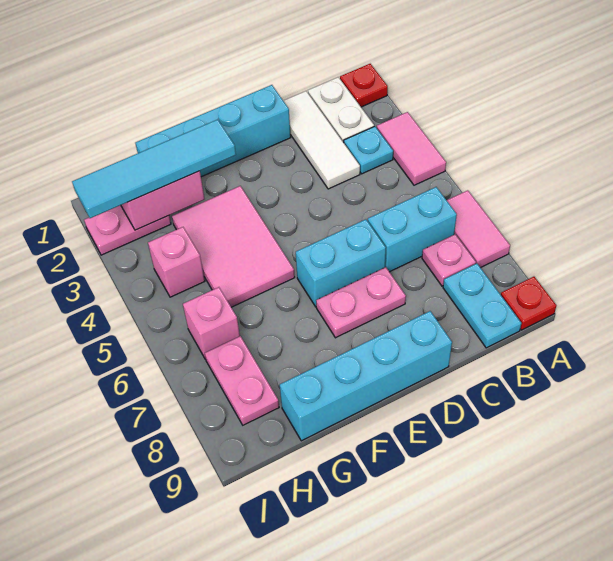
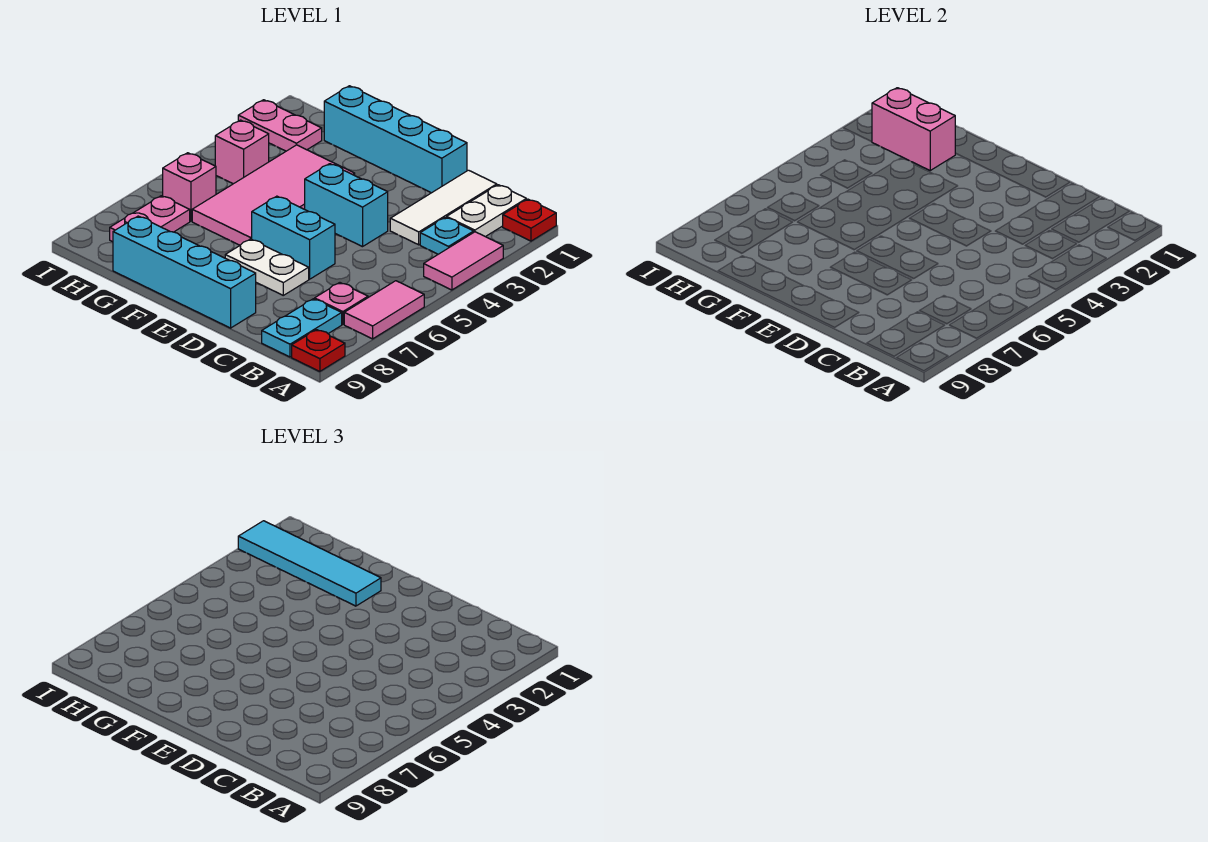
cyan 1x2 brick [368,187,457,272] -> cyan 1x2 brick moved to [305,164,388,247]
pink 1x2 plate [316,267,406,338] -> white 1x2 plate [225,239,309,295]
pink 2x3 tile [172,186,295,307] -> pink 2x4 tile [192,145,355,245]

